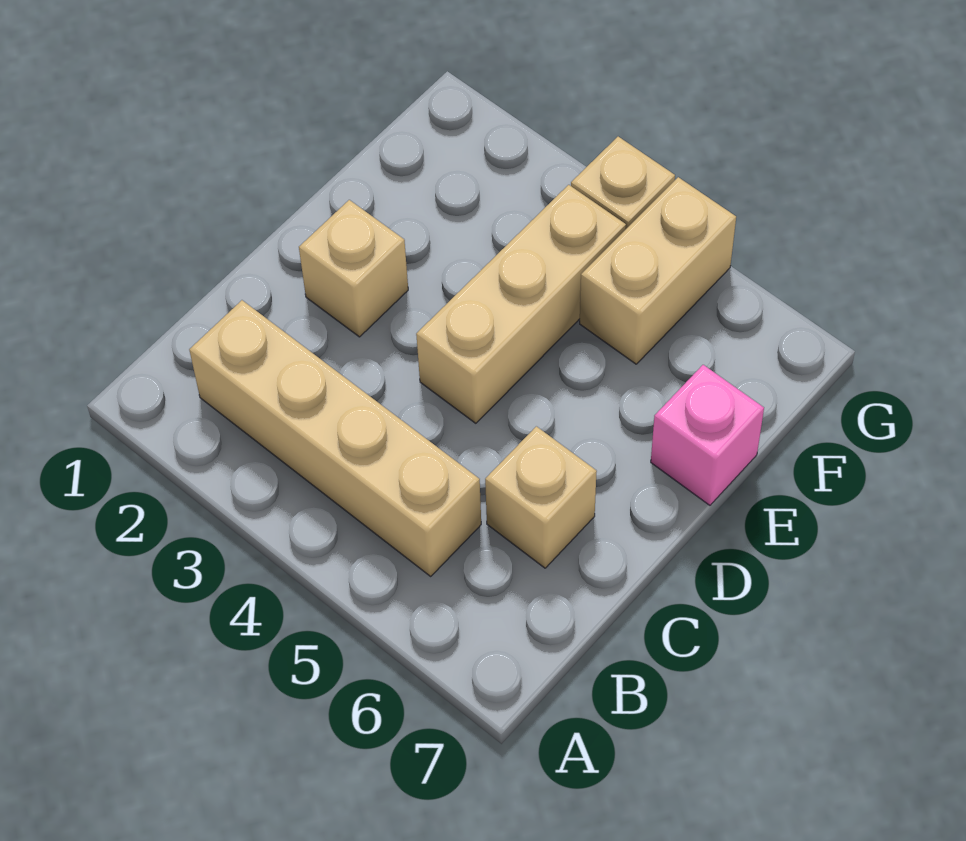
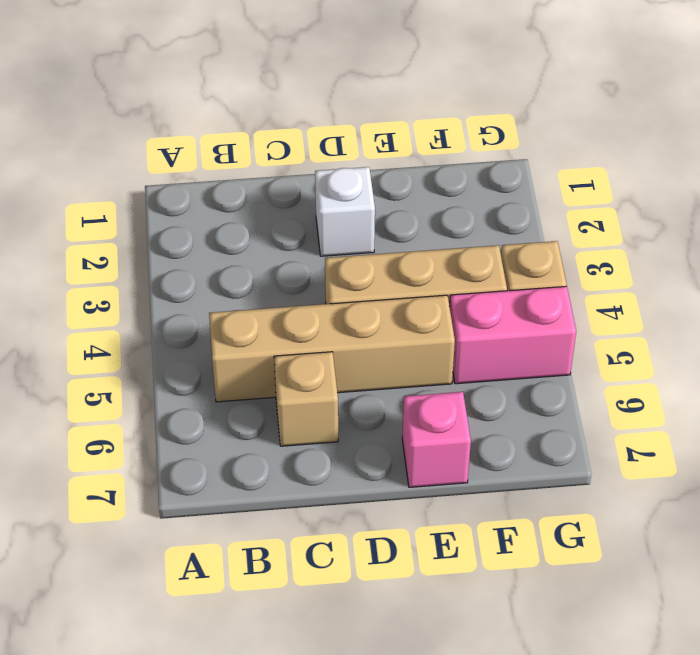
tan 1x4 brick [189,300,481,576] -> tan 1x4 brick turned to [209,295,455,402]
tan 1x1 brick [299,200,408,337] -> white 1x1 brick [315,167,375,256]
tan 1x2 brick [580,177,736,364] -> pink 1x2 brick [450,286,576,384]

